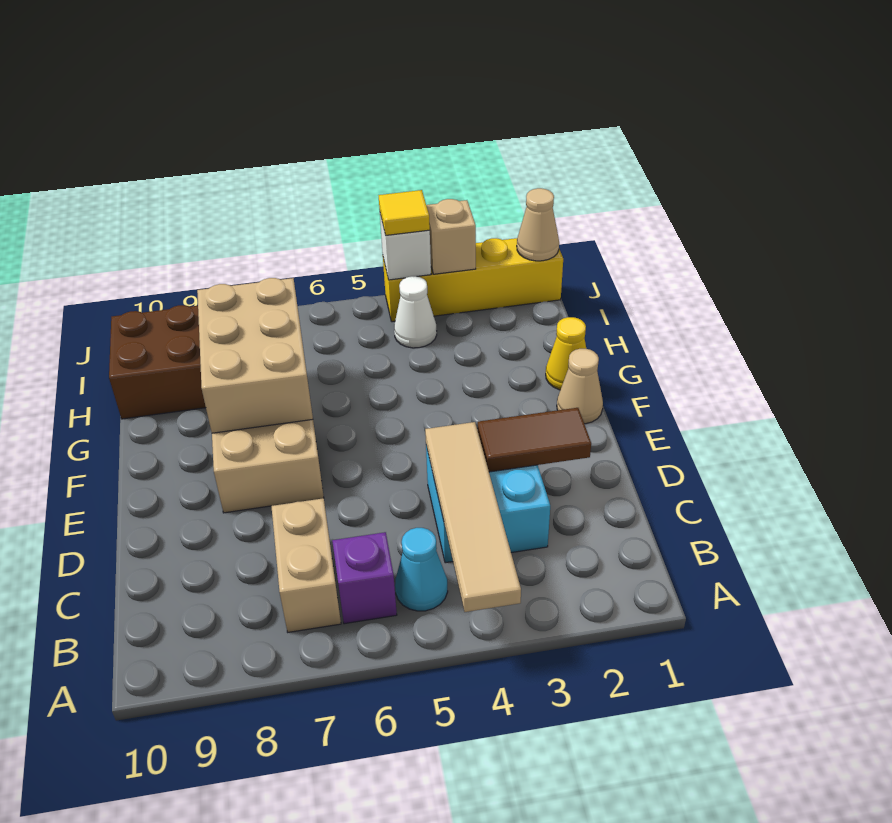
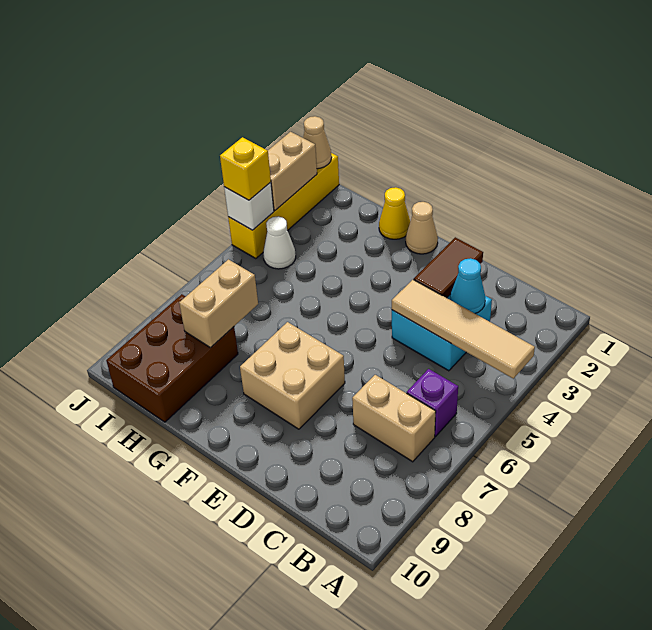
cyan 1x1 cone [395,528,448,611] -> cyan 1x1 cone moved to [450,258,485,313]
tan 2x3 brick [197,278,313,433] -> tan 1x2 brick [179,259,258,348]
tan 1x1 brick [426,199,476,274] -> tan 1x2 brick [268,132,317,211]
yellow 1x1 tile [378,190,430,235] -> yellow 1x1 brick [220,137,271,200]

